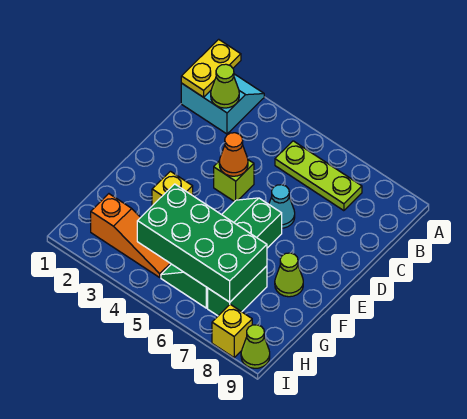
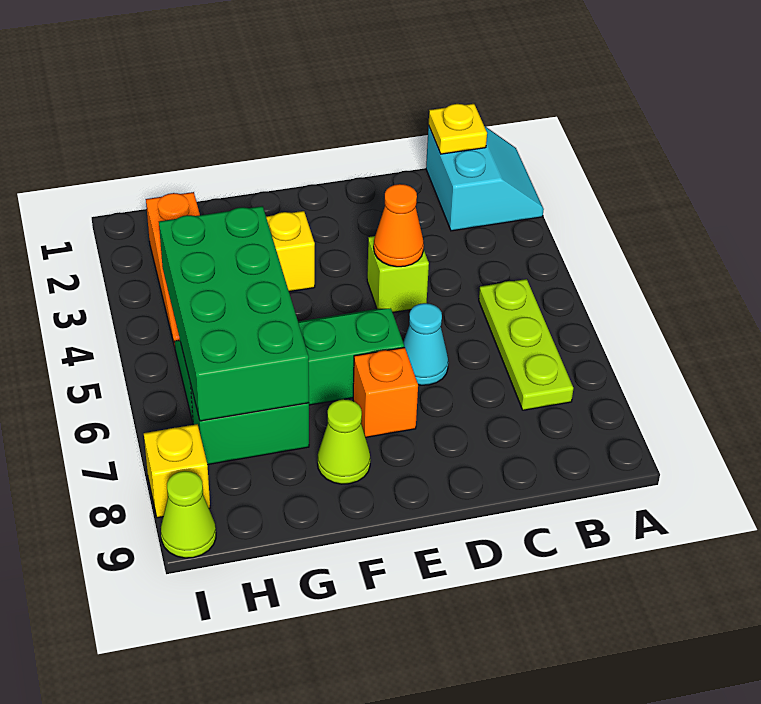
yellow 1x2 plate [181,39,241,97] -> yellow 1x1 plate [429,104,487,154]
lime 1x1 cone [211,64,239,108] -> none
none -> orange 1x1 brick [353,347,418,437]

